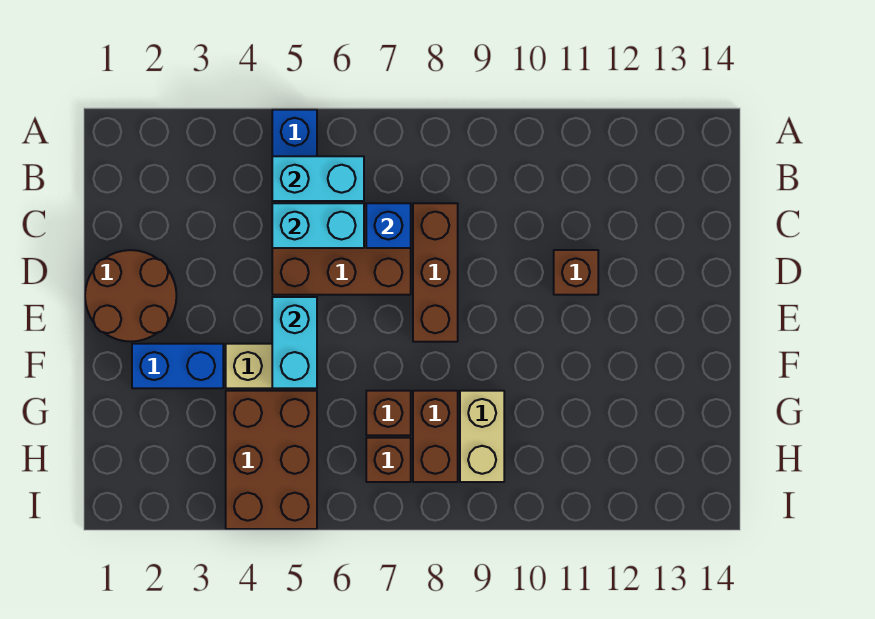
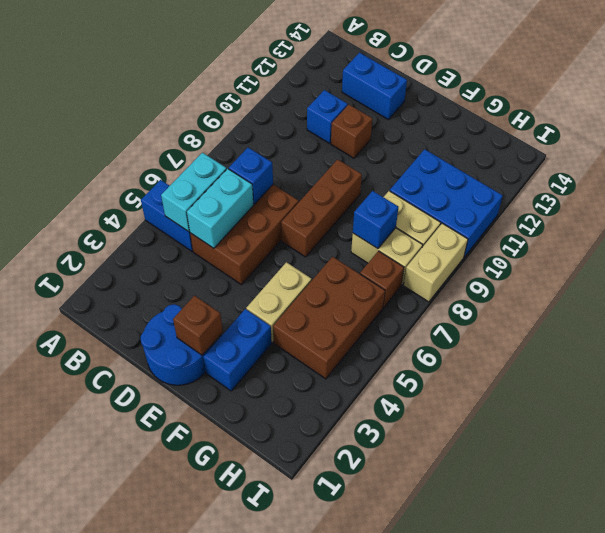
brown 1x3 brick [413,203,458,342] -> brown 1x3 brick turned to [281,159,362,257]
none -> blue 1x1 brick [307,90,348,143]
none -> blue 1x2 brick [342,53,407,120]
brown 2x2 round brick [85,250,176,342] -> blue 2x2 round brick [141,304,211,385]
cyan 1x2 brick [272,297,317,388] -> none
brown 2x3 brick [226,391,317,529] -> brown 2x3 brick turned to [273,257,385,379]
brown 1x1 brick [366,391,411,435] -> brown 1x1 brick moved to [173,296,223,355]
brown 1x2 brick [413,391,458,482] -> tan 1x2 brick [351,228,423,285]
none -> blue 1x1 brick [353,191,398,249]
none -> blue 2x3 brick [390,149,503,257]
none -> tan 1x2 brick [404,223,468,302]

